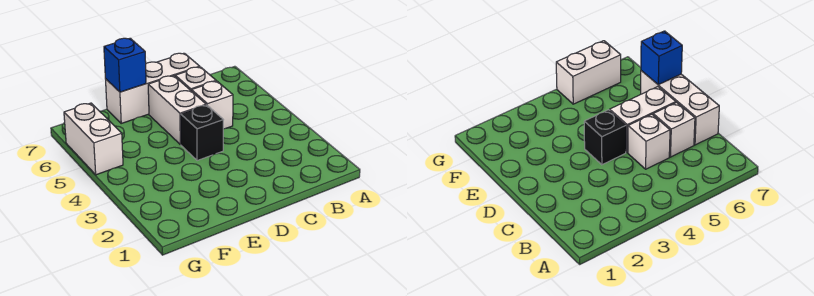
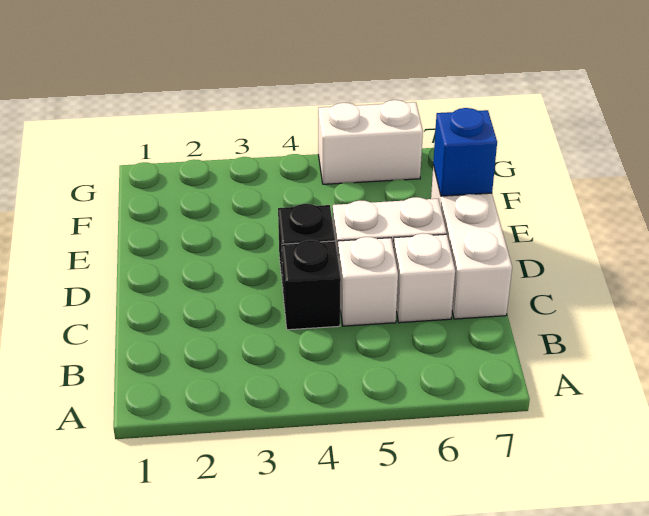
none -> black 1x1 brick [282,240,341,330]

